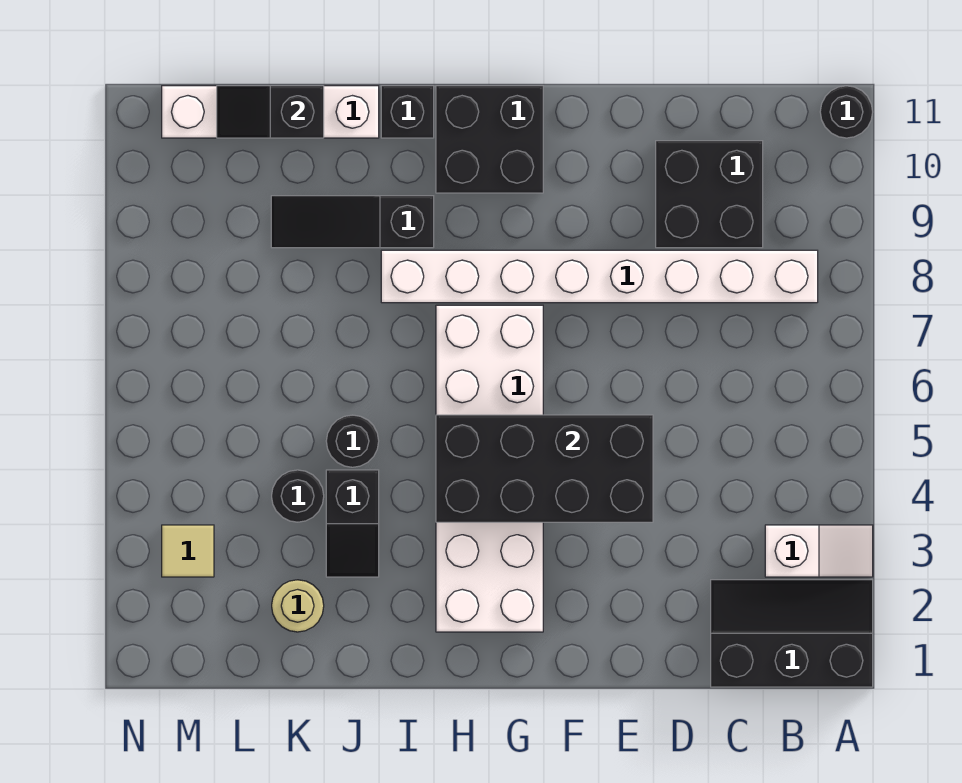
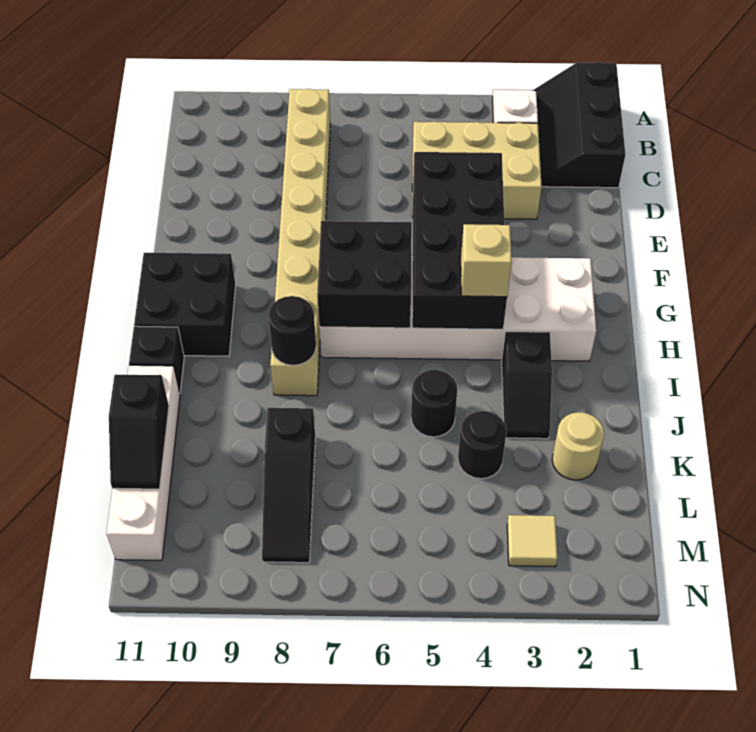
black 1x1 round brick [820,86,873,138] -> black 1x1 round brick moved to [268,296,316,365]
white 1x8 brick [381,250,818,303] -> tan 1x8 brick [270,89,330,396]
none -> tan 2x3 brick [412,122,542,219]
black 2x2 brick [656,141,763,248] -> black 2x2 brick moved to [317,221,412,328]
none -> tan 1x1 brick [461,224,512,297]
black 1x3 slope [271,196,434,248] -> black 1x3 slope moved to [262,408,315,563]
black 1x2 slope [326,470,379,577] -> black 1x2 slope turned to [502,332,552,439]

